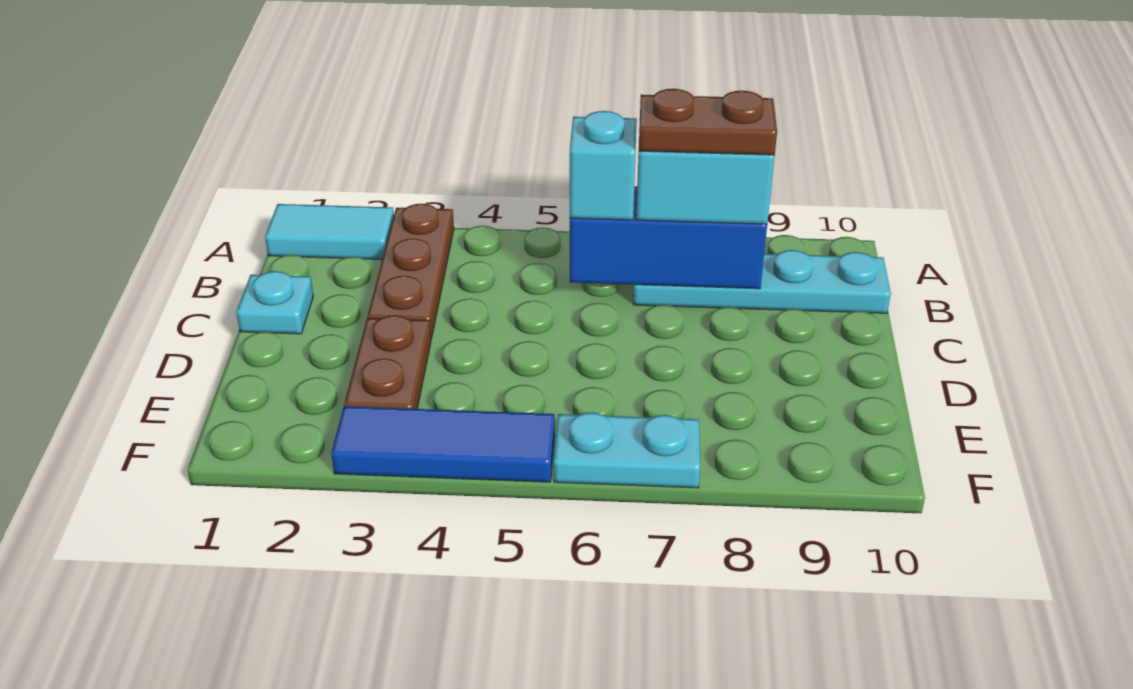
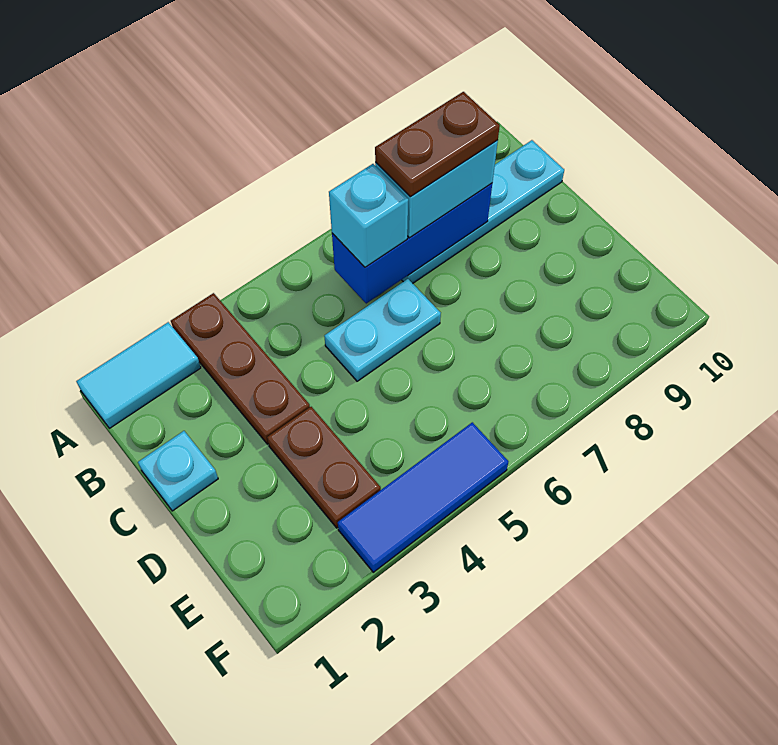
cyan 1x2 plate [554,412,700,488] -> cyan 1x2 plate moved to [324,279,441,381]

